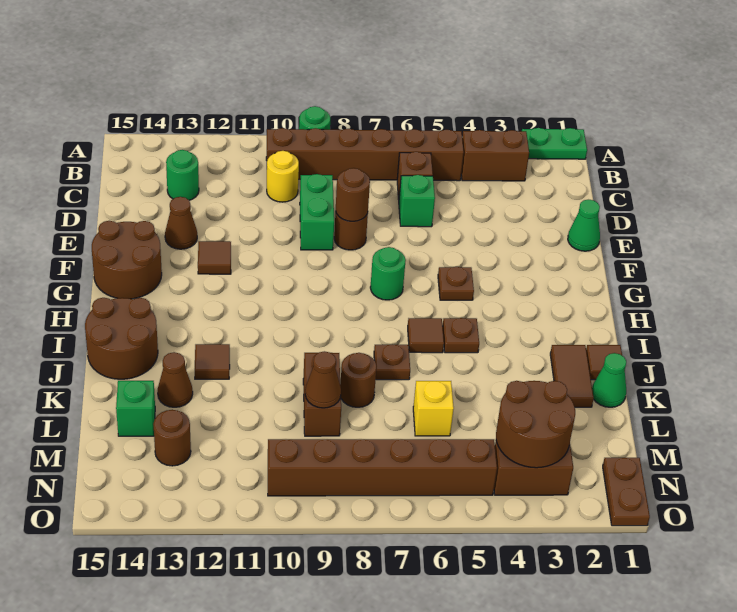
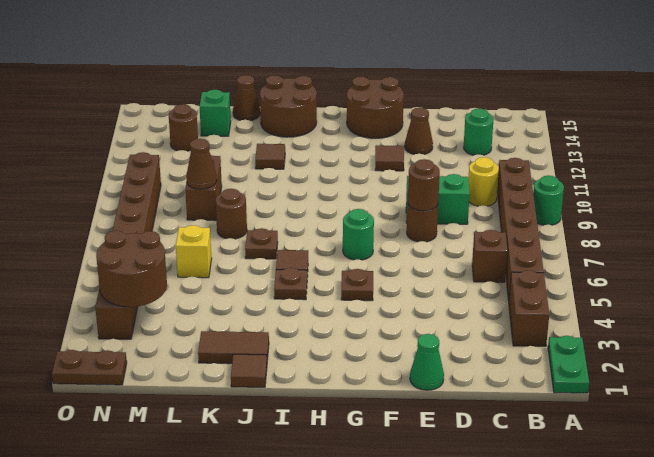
green 1x1 brick [399,175,435,227] -> none
green 1x1 cone [592,353,626,407] -> none
brown 1x2 brick [303,353,341,436] -> brown 1x2 brick turned to [185,155,222,221]
brown 1x1 cone [158,352,193,407] -> brown 1x1 cone moved to [233,75,260,121]

